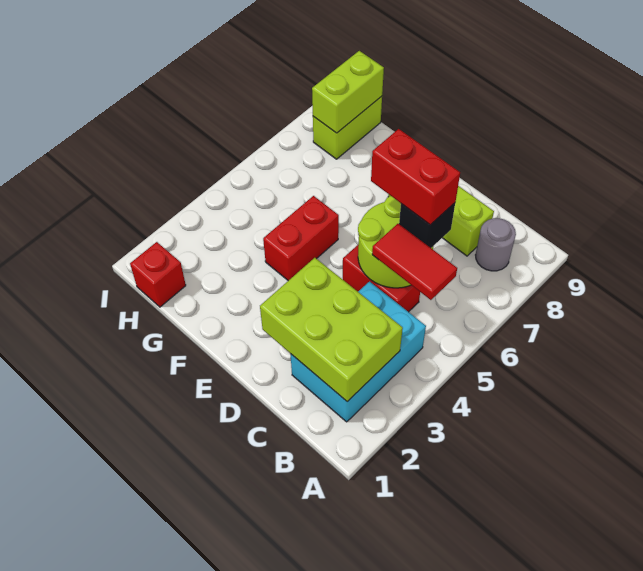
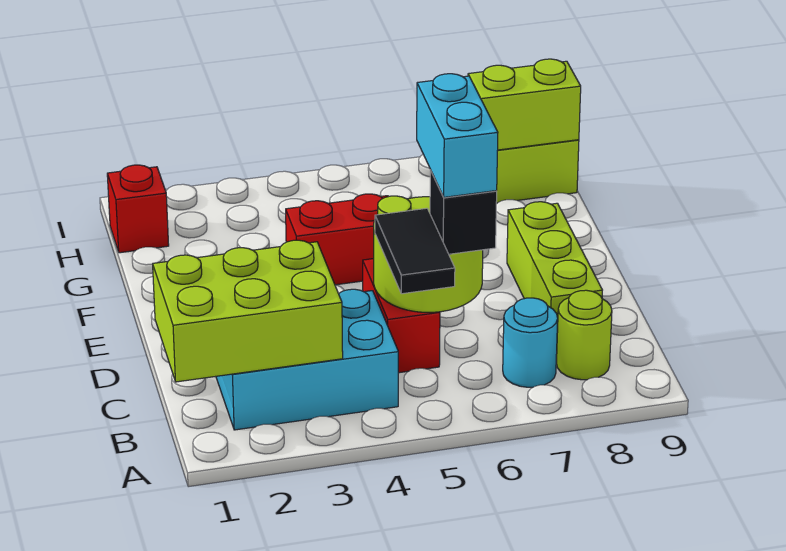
lime 2x3 brick [260,258,403,402] -> lime 2x3 brick turned to [153,240,343,382]
red 1x2 tile [372,224,457,300] -> black 1x2 tile [375,208,455,294]
none -> cyan 1x1 round brick [503,298,558,387]
grey 1x1 round brick [476,218,516,271] -> lime 1x1 round brick [557,290,612,380]
red 1x2 brick [371,129,460,225] -> cyan 1x2 brick [417,74,498,197]

